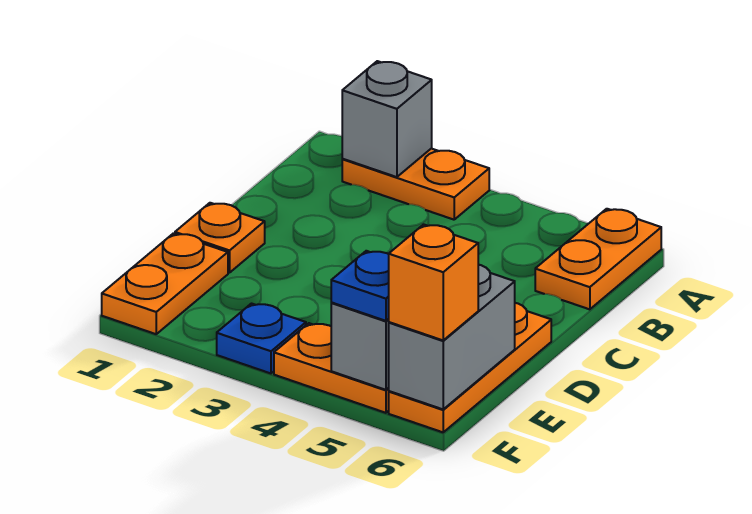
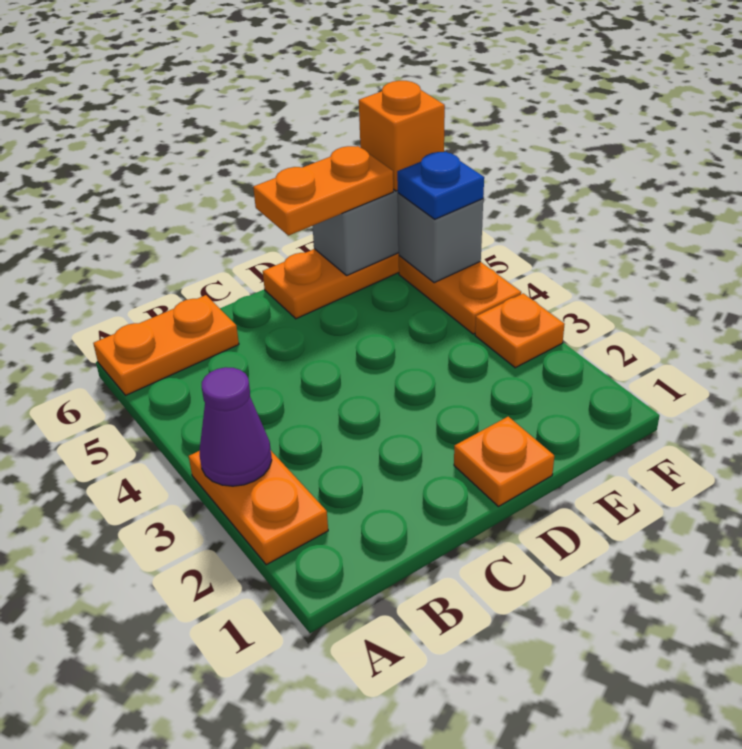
grey 1x1 brick [342,61,432,177] -> none
none -> purple 1x1 cone [199,367,272,486]
orange 1x2 plate [102,233,228,334] -> orange 1x2 plate moved to [253,146,393,236]
blue 1x1 plate [217,304,306,373] -> orange 1x1 plate [475,293,565,368]

